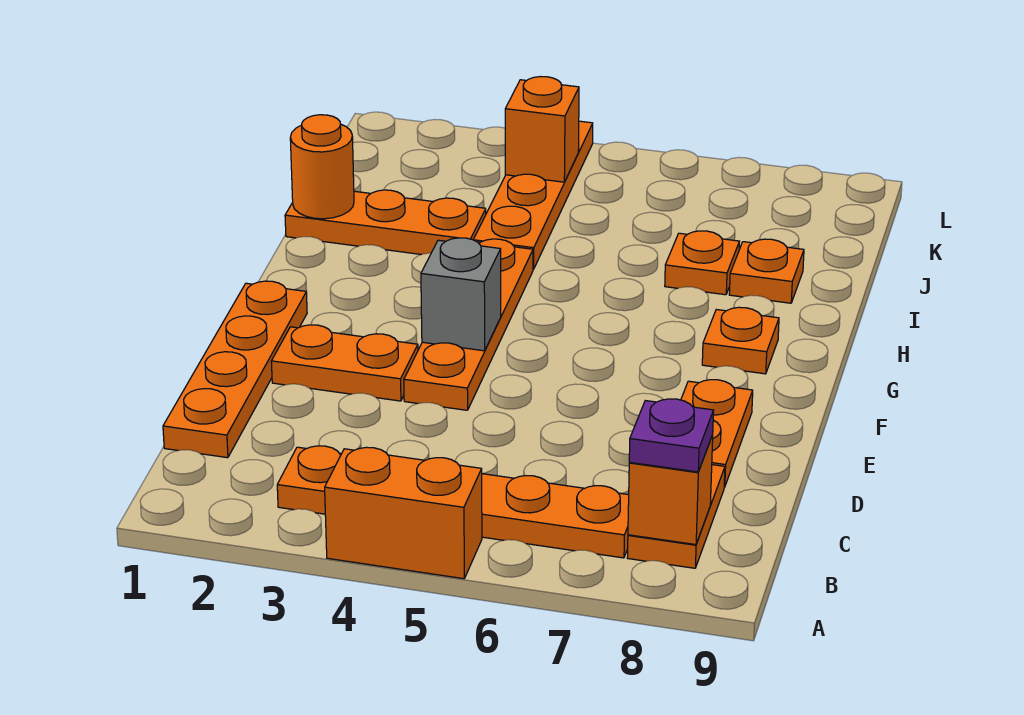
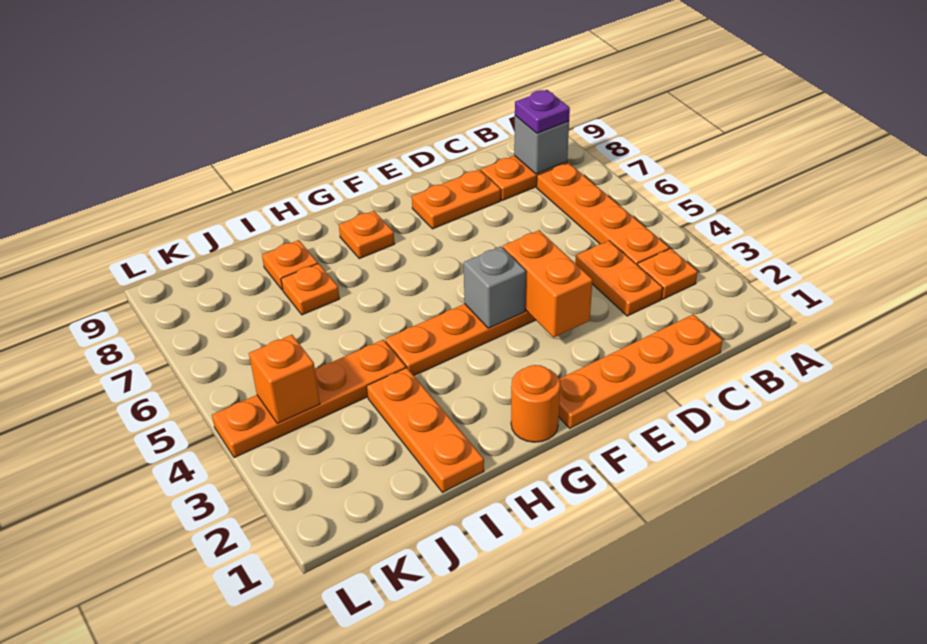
orange 1x2 brick [325,447,482,579] -> orange 1x2 brick moved to [503,230,593,338]
orange 1x1 brick [628,435,713,545] -> grey 1x1 brick [514,116,569,174]
orange 1x2 plate [271,325,418,401] -> orange 1x2 plate moved to [575,241,663,316]
orange 1x1 round brick [290,115,354,219] -> orange 1x1 round brick moved to [511,365,560,442]

